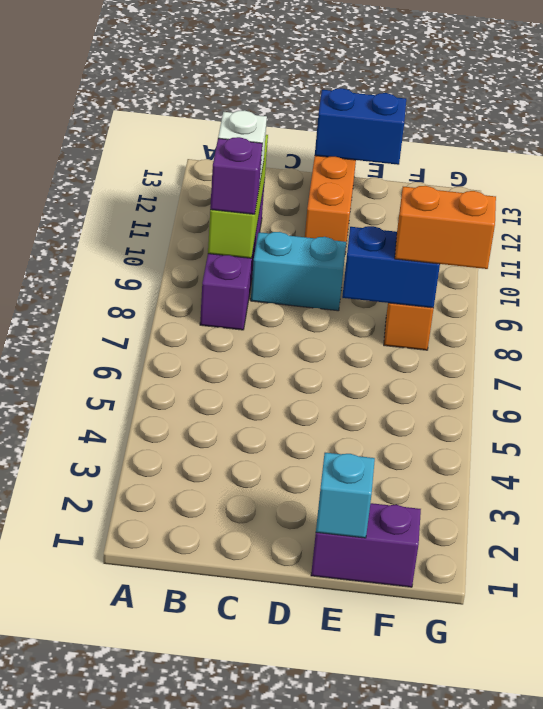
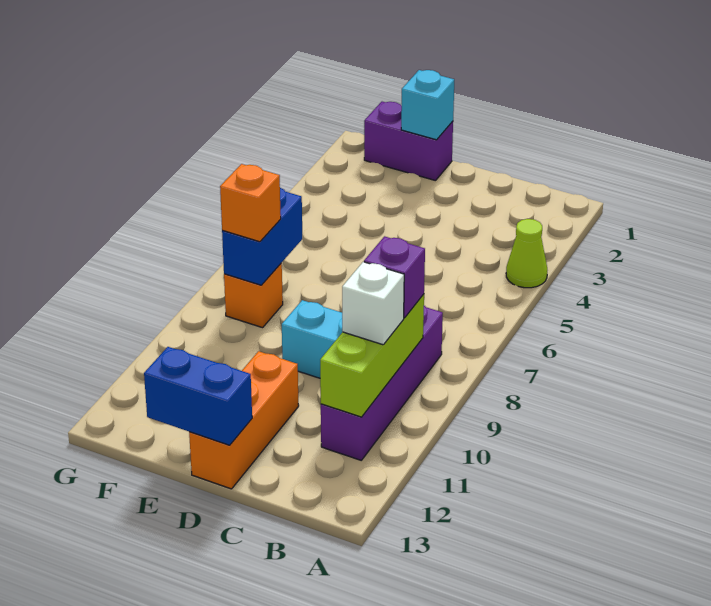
none -> lime 1x1 cone [506,219,547,288]
blue 1x2 brick [342,226,440,308] -> blue 1x2 brick turned to [222,188,302,285]
orange 1x2 brick [395,186,496,269] -> orange 1x1 brick [220,164,281,242]

